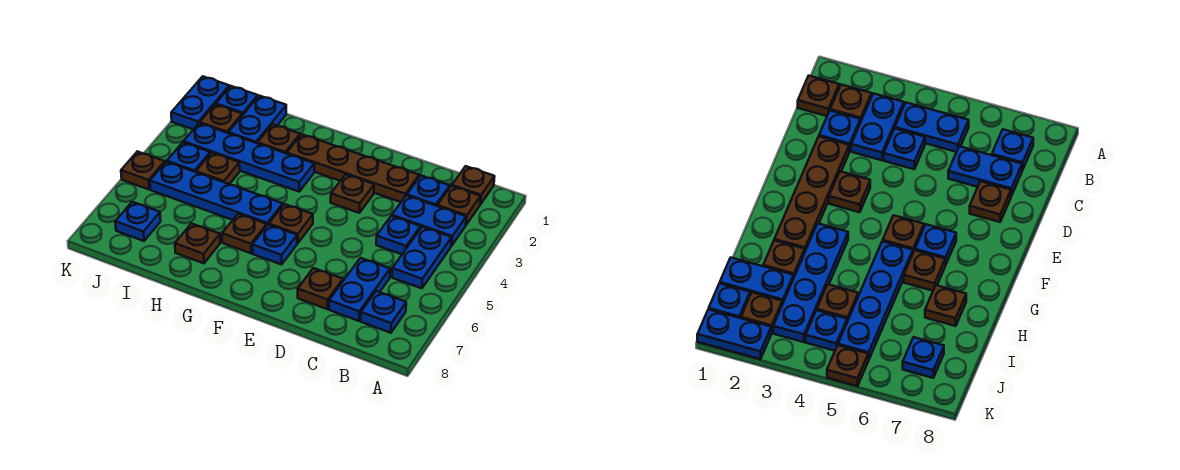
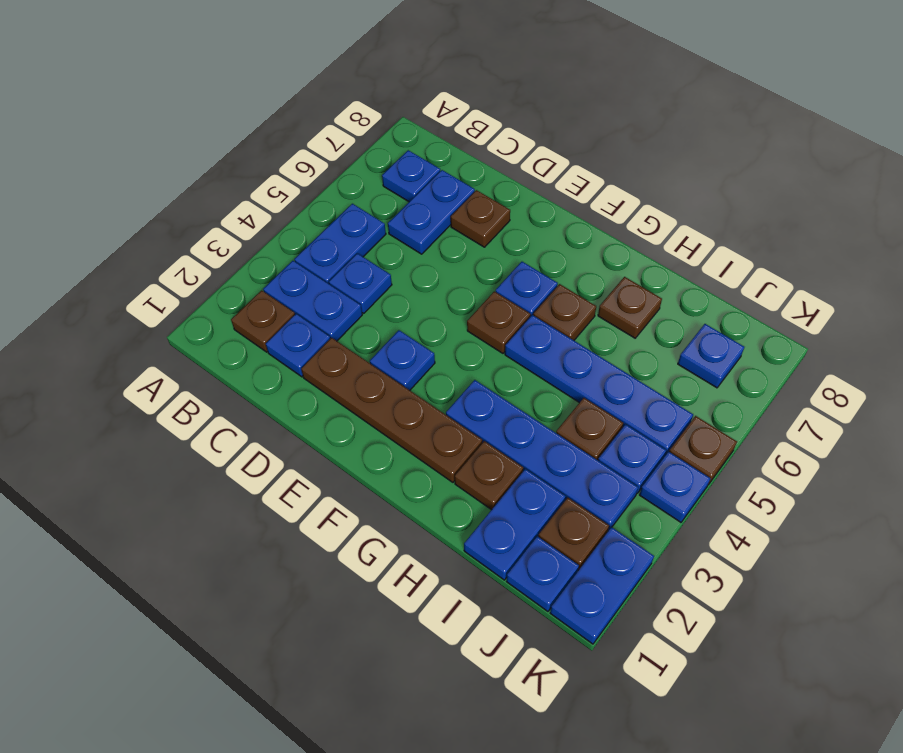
brown 1x1 plate [452,166,495,205] -> none
brown 1x1 plate [331,174,374,213] -> blue 1x1 plate [370,330,435,390]
none -> blue 1x1 plate [640,452,710,522]

